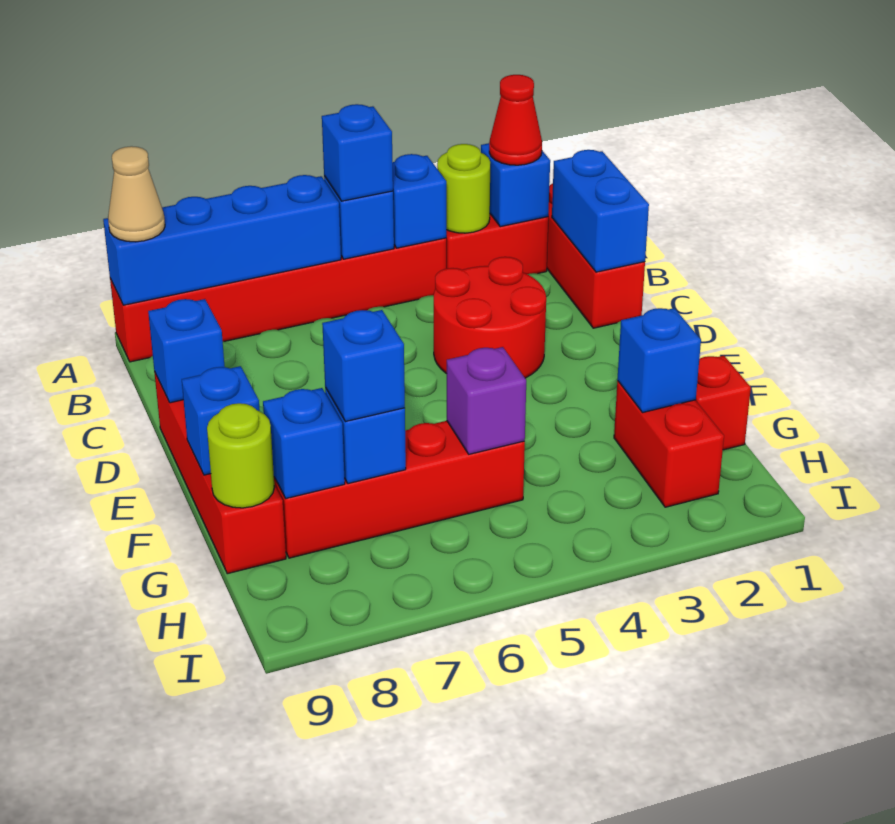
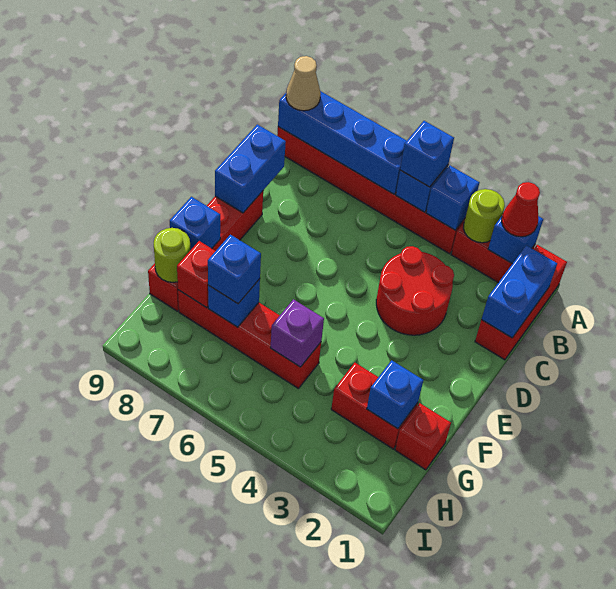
blue 1x1 brick [148,299,225,403] -> blue 1x2 brick [215,124,286,213]
red 1x2 brick [614,381,724,507] -> red 1x2 brick turned to [331,363,418,449]
blue 1x1 brick [263,388,345,498] -> red 1x1 brick [177,241,215,308]

